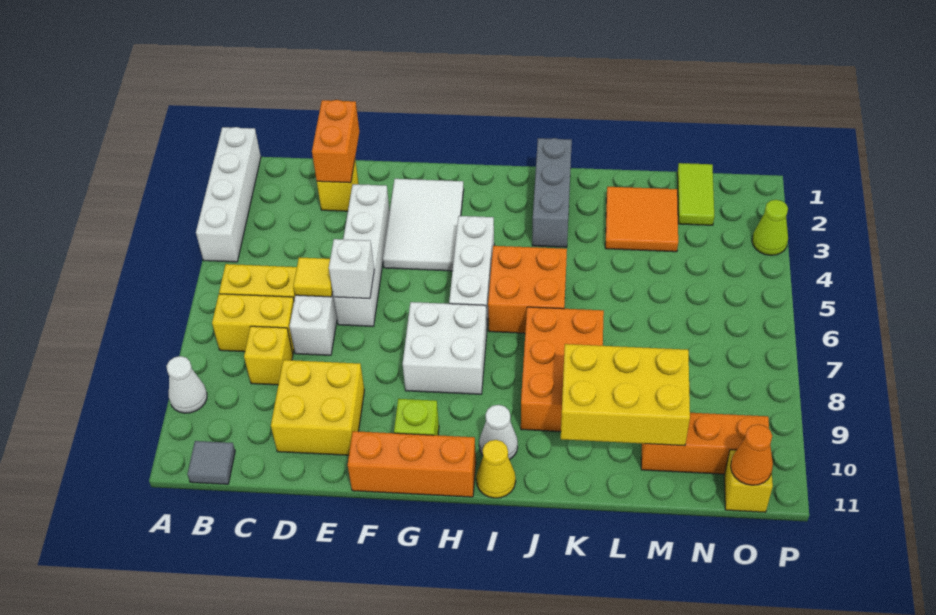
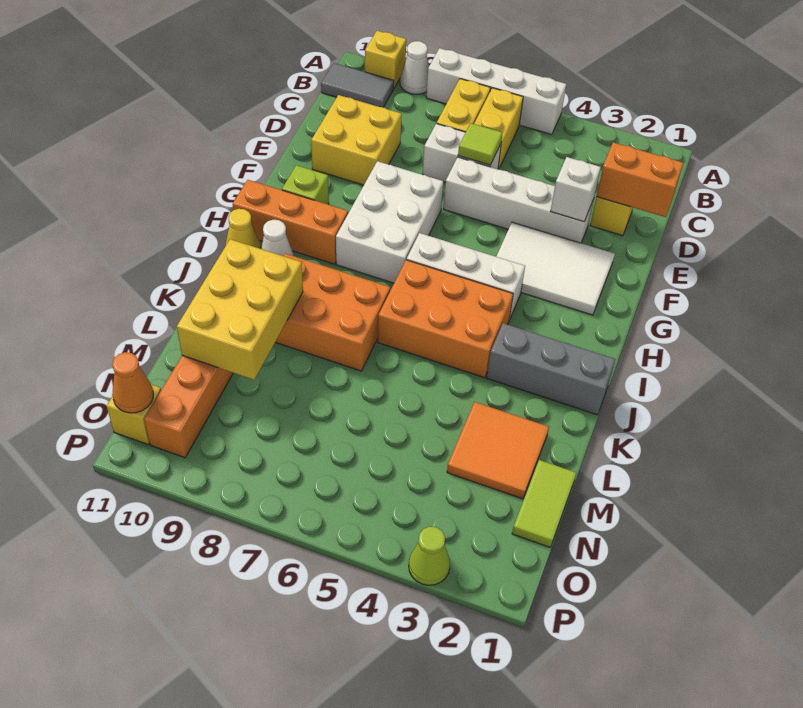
white 1x4 brick [196,127,261,262] -> white 1x4 brick moved to [426,48,566,135]
grey 1x1 tile [187,441,235,484] -> grey 1x2 tile [321,63,394,107]
yellow 1x1 brick [244,326,293,385] -> yellow 1x1 brick moved to [365,31,406,89]
yellow 1x1 tile [293,257,333,297] -> lime 1x1 tile [458,123,503,165]
white 1x1 brick [329,239,374,299] -> white 1x1 brick moved to [551,157,601,222]
orange 1x3 brick [348,431,476,497] -> orange 1x3 brick turned to [233,180,348,264]
white 2x2 brick [403,302,487,394] -> white 2x3 brick [336,161,443,283]
orange 2x2 brick [488,246,567,333] -> orange 2x3 brick [378,260,513,378]
lime 1x2 tile [677,163,714,225] -> lime 1x2 tile turned to [512,460,576,547]

